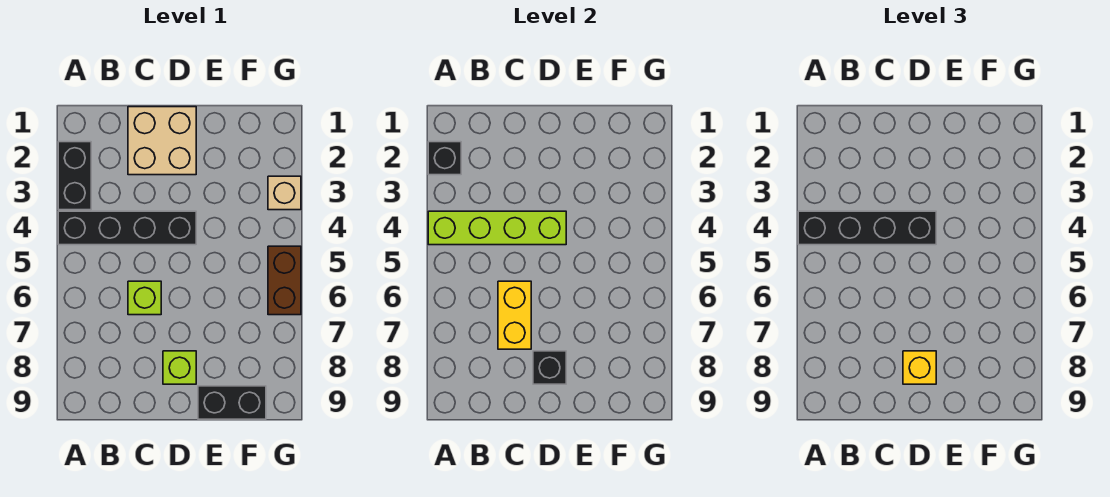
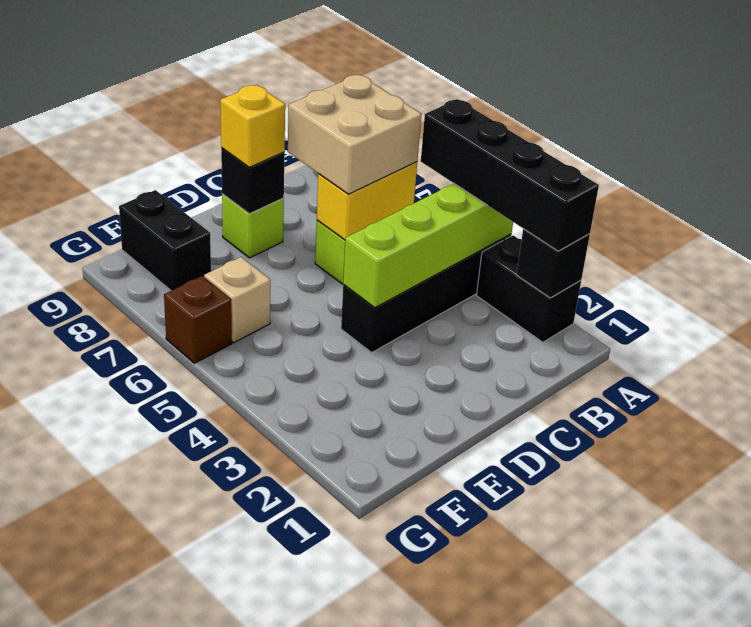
black 1x4 brick [798,211,936,245] -> black 1x4 brick turned to [421,99,599,251]
tan 2x2 brick [128,107,196,175] -> tan 2x2 brick moved to [288,75,421,194]
yellow 1x2 brick [498,281,531,349] -> yellow 1x2 brick turned to [317,162,417,240]
black 1x2 brick [198,386,266,419] -> black 1x2 brick turned to [119,190,211,291]
tan 1x1 brick [268,176,301,210] -> tan 1x1 brick moved to [204,257,270,343]
brown 1x2 brick [268,246,301,315] -> brown 1x1 brick [164,276,232,363]

